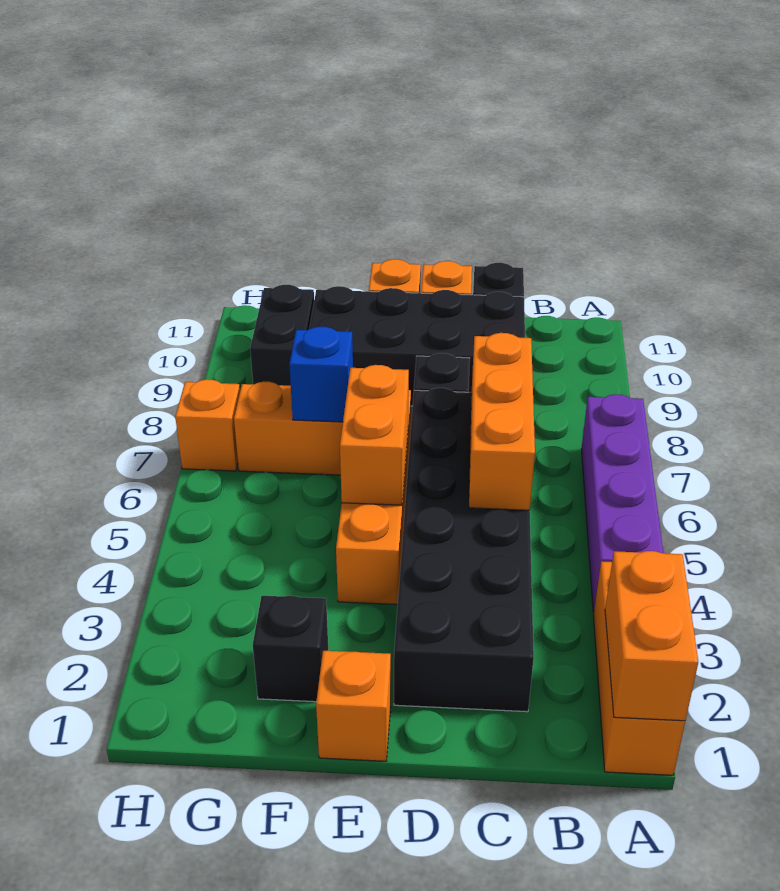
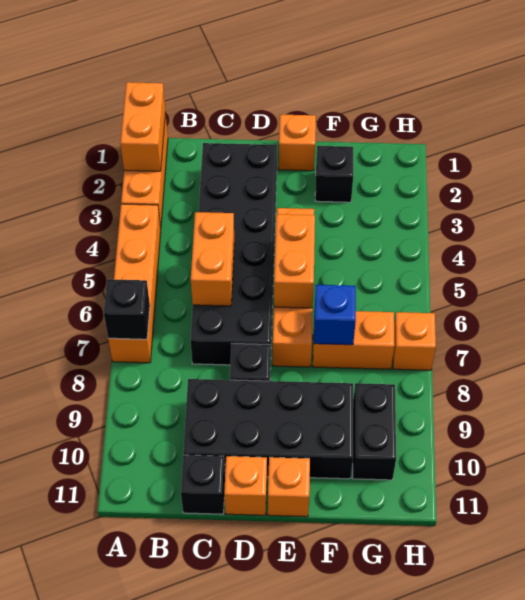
purple 1x4 brick [581,394,663,613] -> orange 1x4 brick [108,204,161,363]
none -> black 1x1 brick [104,279,150,339]
orange 1x3 brick [469,333,535,510] -> orange 1x2 brick [191,212,234,306]

